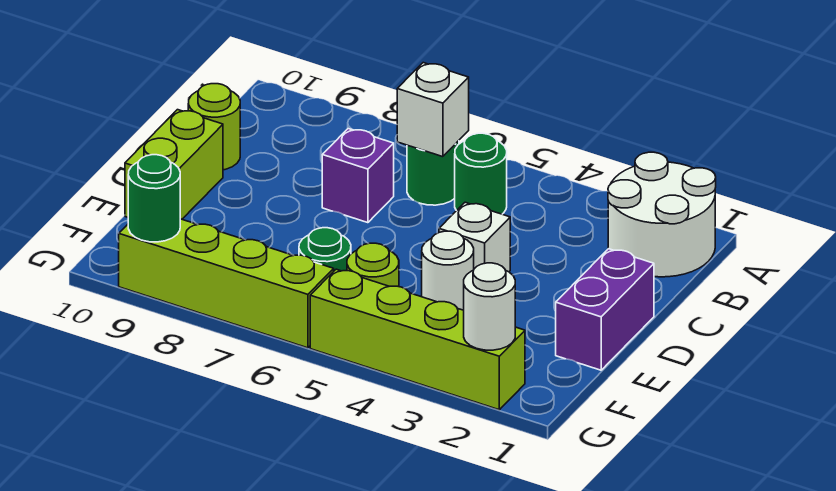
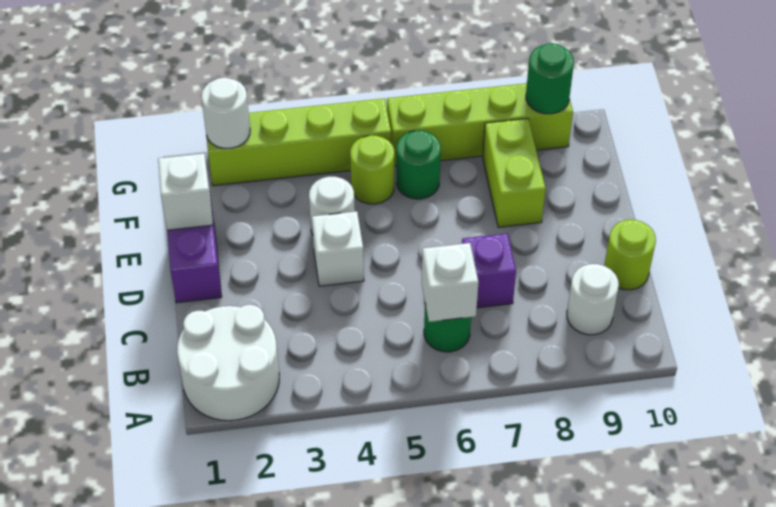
green 1x1 round brick [455,133,507,214] -> none
none -> white 1x1 round brick [567,264,619,335]
lime 1x2 brick [125,110,223,219] -> lime 1x2 brick moved to [483,118,546,227]
none -> white 1x1 brick [158,154,213,230]

